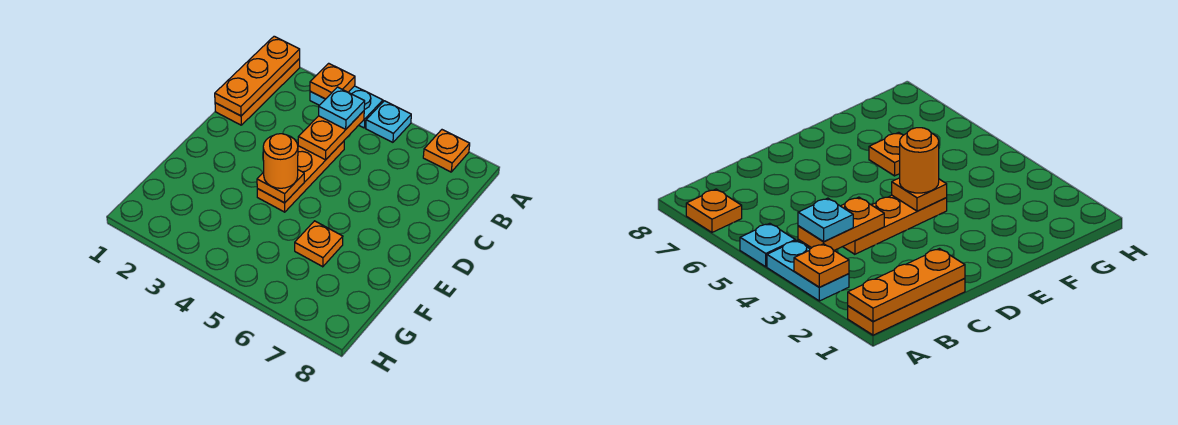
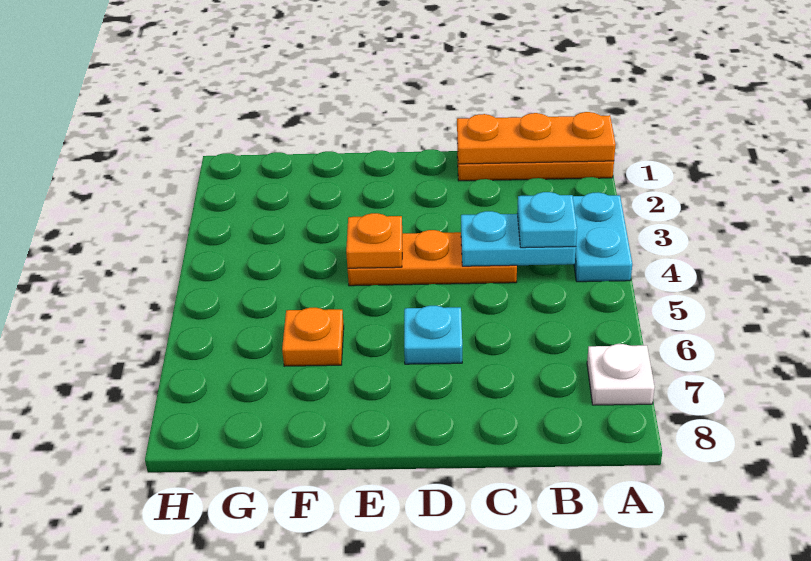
orange 1x1 plate [310,63,355,99] -> none
cyan 1x1 plate [366,101,411,142] -> cyan 1x1 plate moved to [404,306,462,364]
orange 1x1 plate [423,130,470,172] -> white 1x1 plate [587,344,655,405]
orange 1x2 plate [298,111,364,160] -> cyan 1x2 plate [461,211,576,266]
orange 1x1 round brick [263,134,298,188] -> none

